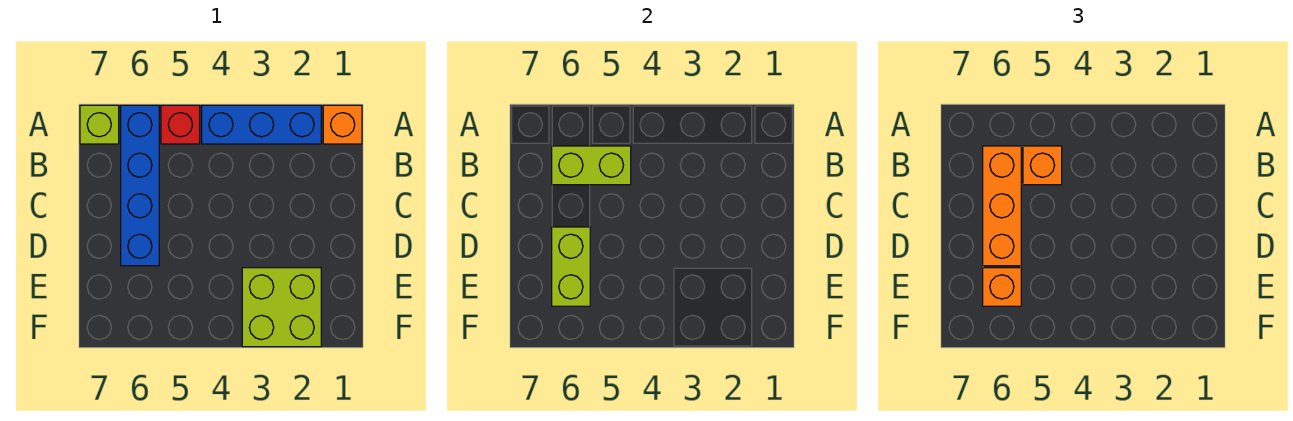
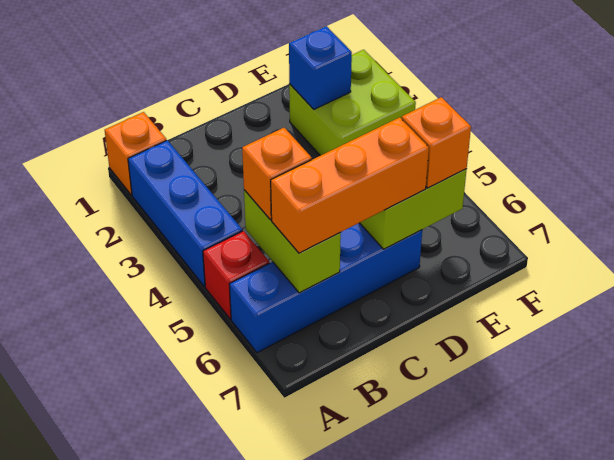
lime 1x1 brick [80,105,119,144] -> none
none -> blue 1x1 brick [289,26,352,109]

